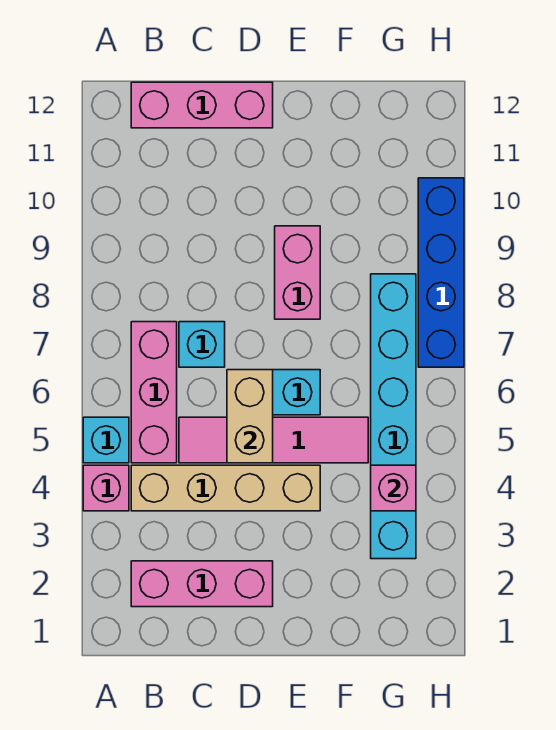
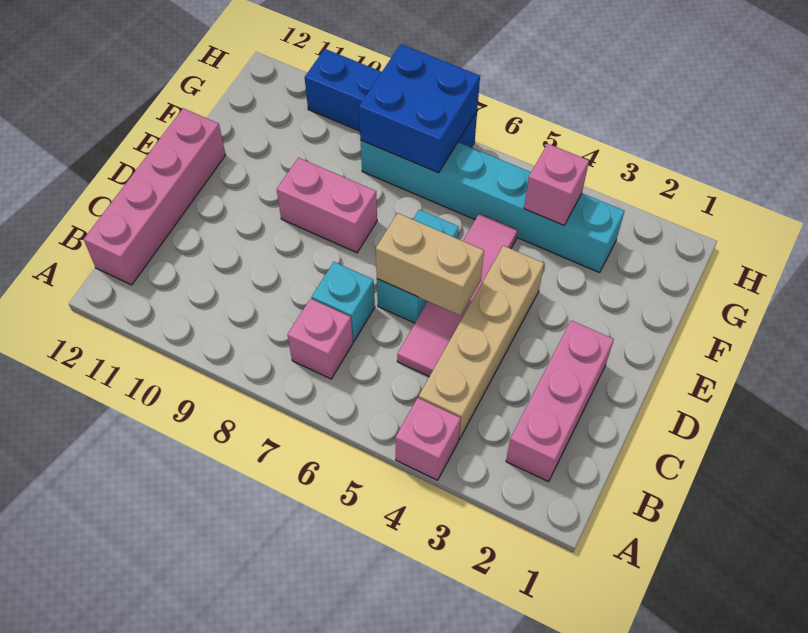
cyan 1x1 brick [83,417,129,463] -> none
pink 1x3 brick [131,322,177,463] -> pink 1x1 brick [288,299,353,379]
pink 1x3 brick [131,82,273,128] -> pink 1x4 brick [84,108,226,285]
none -> blue 2x2 brick [359,44,480,173]

